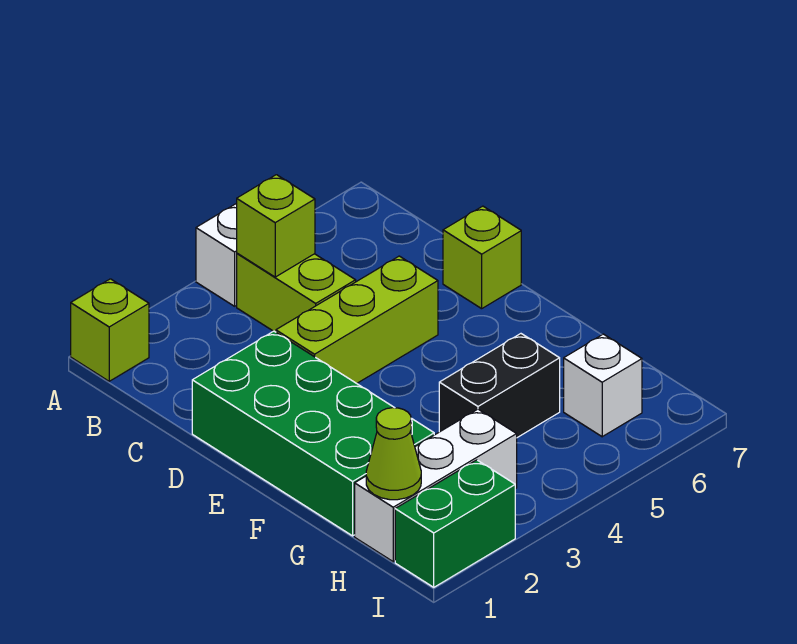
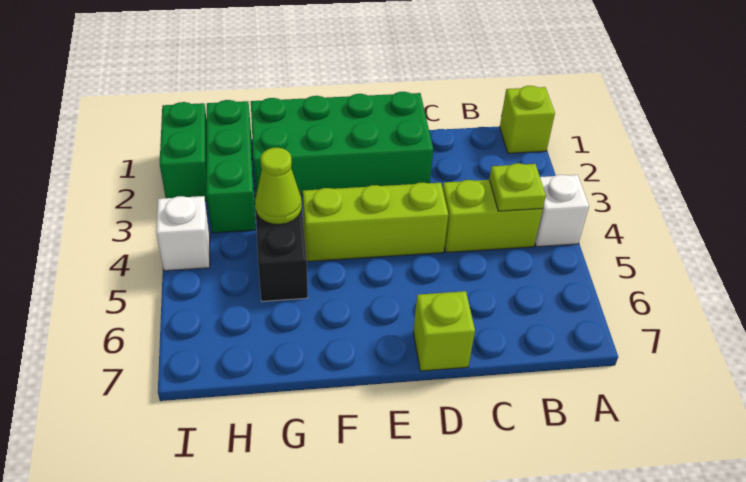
lime 1x1 brick [237,175,315,277] -> lime 1x1 plate [489,163,546,211]
lime 1x3 brick [276,256,438,383] -> lime 1x3 brick turned to [303,182,448,262]
white 1x3 brick [355,409,517,562] -> green 1x3 brick [207,100,256,233]
lime 1x1 cone [366,408,421,500] -> lime 1x1 cone moved to [255,148,302,224]
white 1x1 brick [564,334,642,437] -> white 1x1 brick moved to [156,196,210,271]

